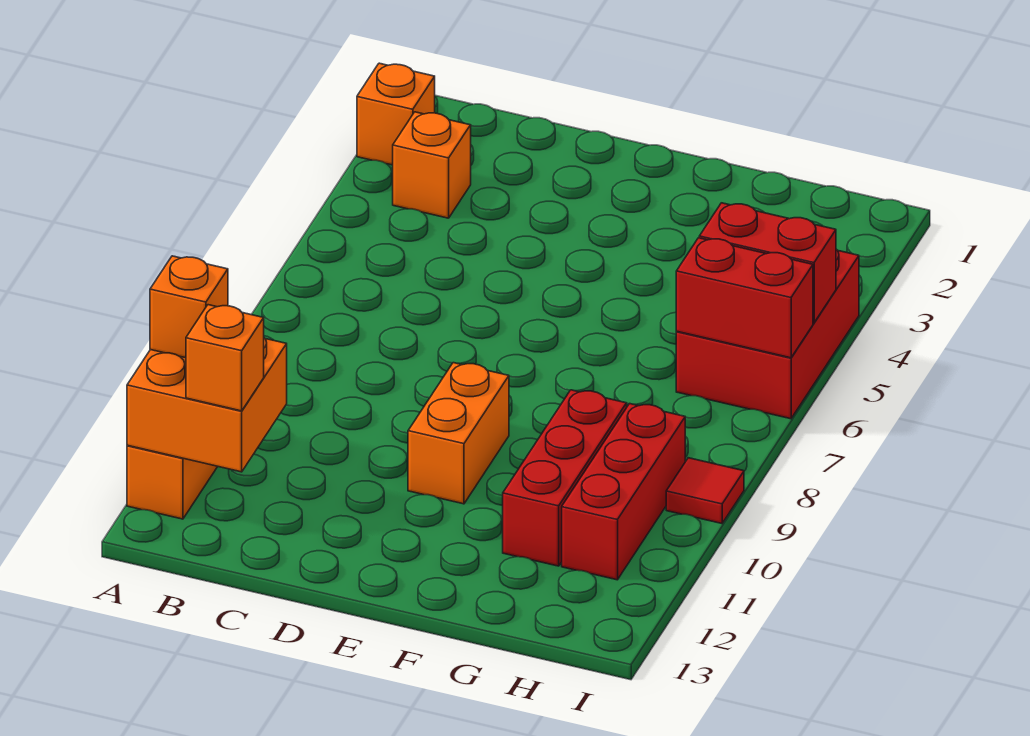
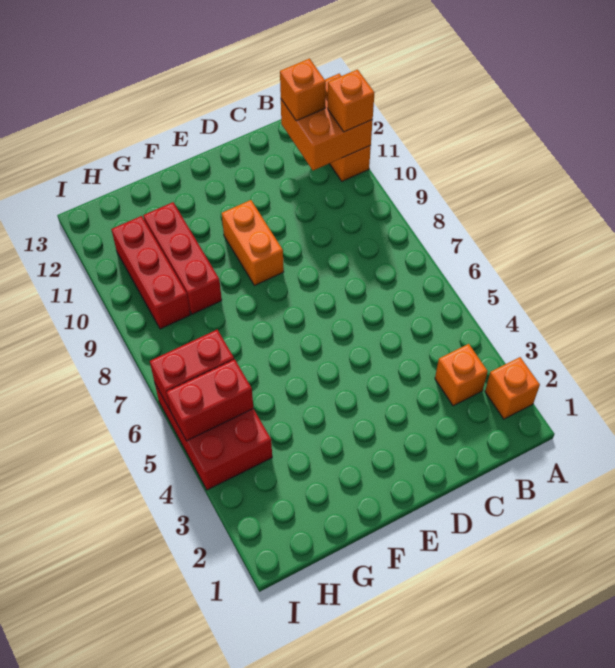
red 1x1 tile [666,458,744,524] -> none

